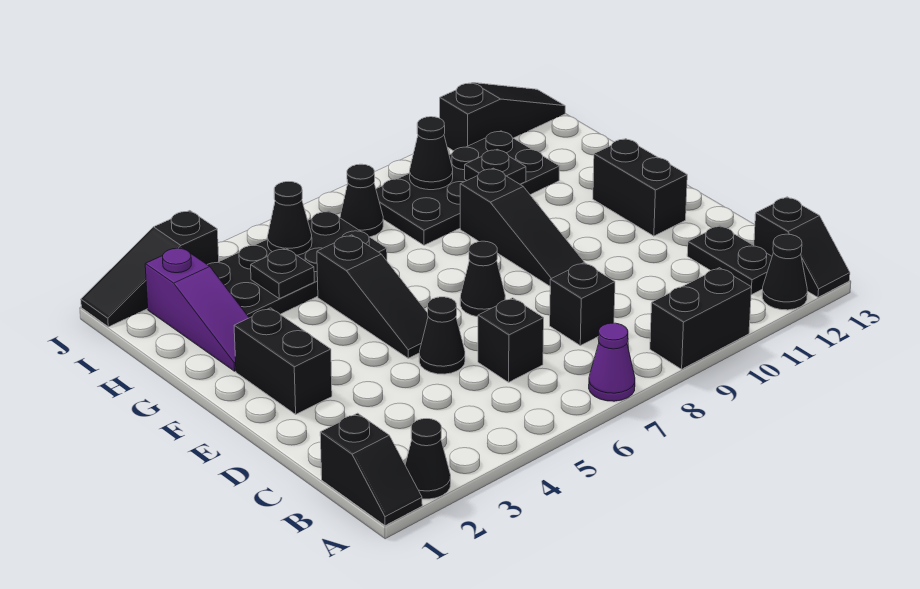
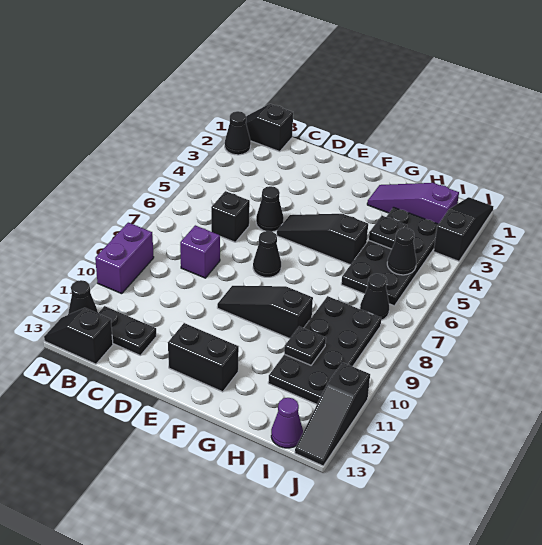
purple 1x1 cone [589,323,635,401] -> purple 1x1 cone moved to [271,398,303,448]
black 1x2 brick [650,268,752,369] -> purple 1x2 brick [95,223,154,294]
black 1x1 brick [550,263,615,346] -> purple 1x1 brick [180,225,220,278]
black 1x2 brick [234,308,332,414] -> none
black 1x1 cone [410,117,453,190] -> none

